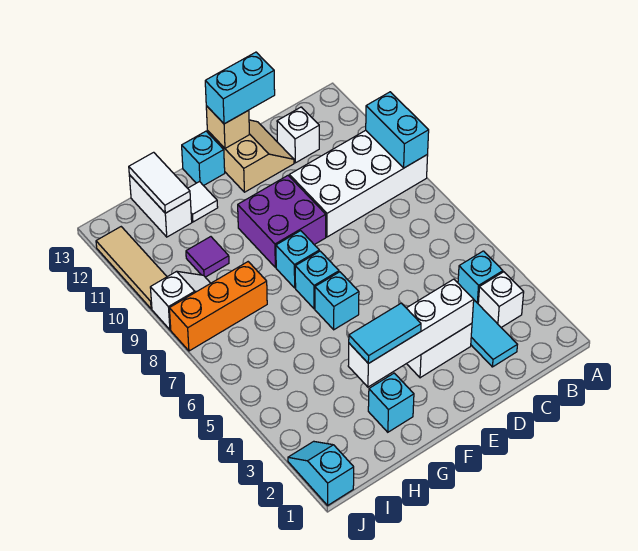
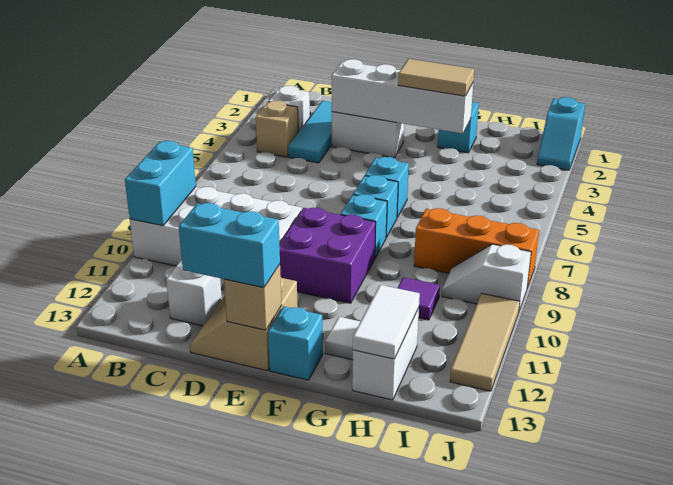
cyan 1x1 brick [458,251,503,303] -> tan 1x1 brick [256,101,298,157]
cyan 1x2 tile [349,303,421,364] -> tan 1x2 tile [398,59,474,96]

